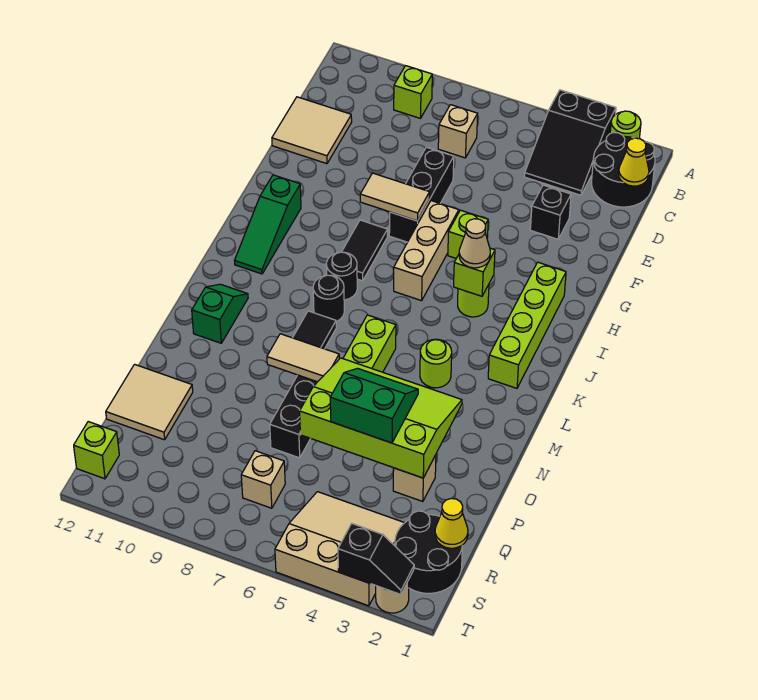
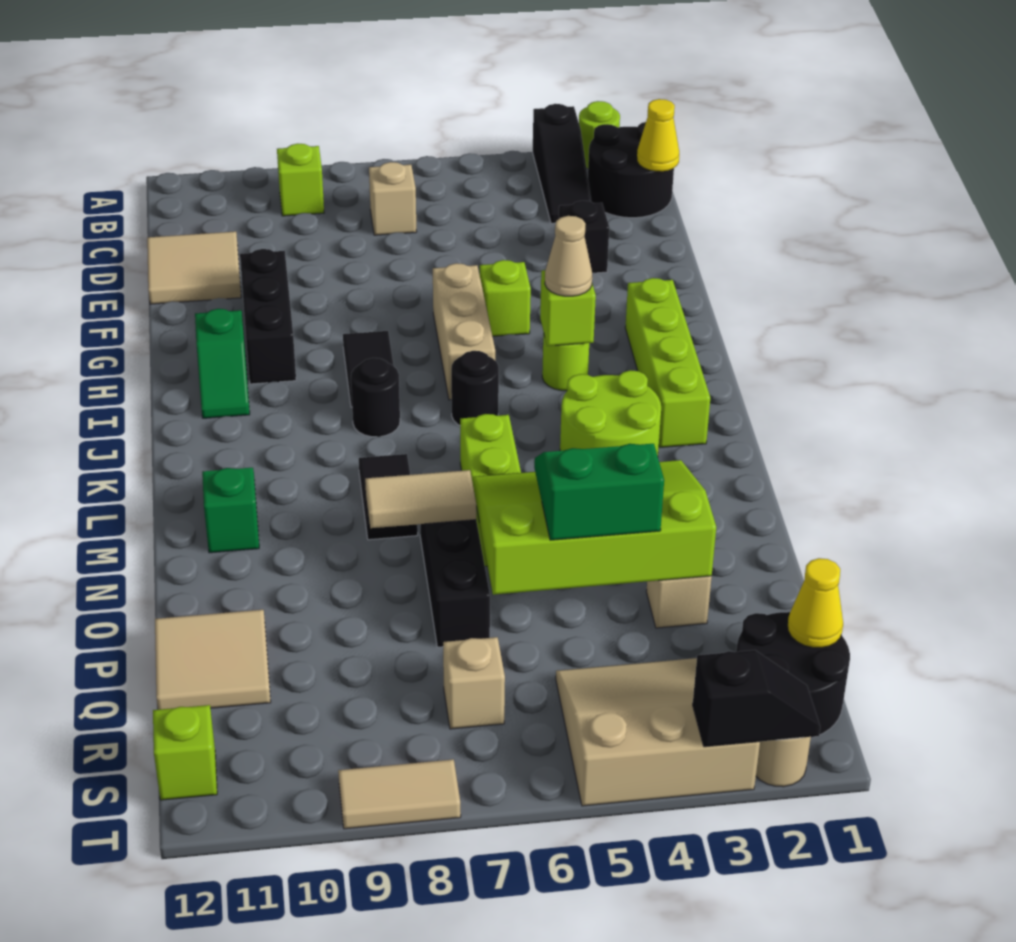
black 2x3 slope [524,90,616,195] -> black 1x3 slope [533,104,591,223]
black 1x3 brick [389,147,454,242] -> black 1x3 brick moved to [240,249,296,384]
tan 1x2 tile [360,173,430,221] -> tan 1x2 tile moved to [338,759,461,829]
green 1x3 slope [235,175,301,274] -> green 1x2 slope [195,309,250,418]
black 1x1 round brick [313,275,344,322] -> black 1x1 round brick moved to [451,351,499,425]
lime 1x1 round brick [420,339,452,388] -> lime 2x2 round brick [560,370,661,456]

